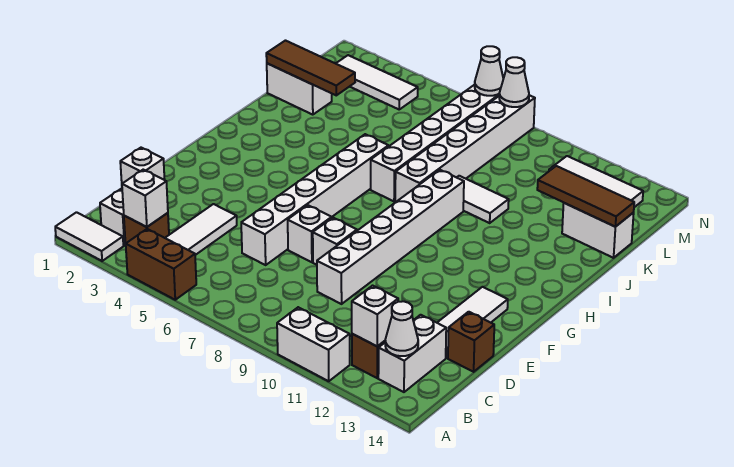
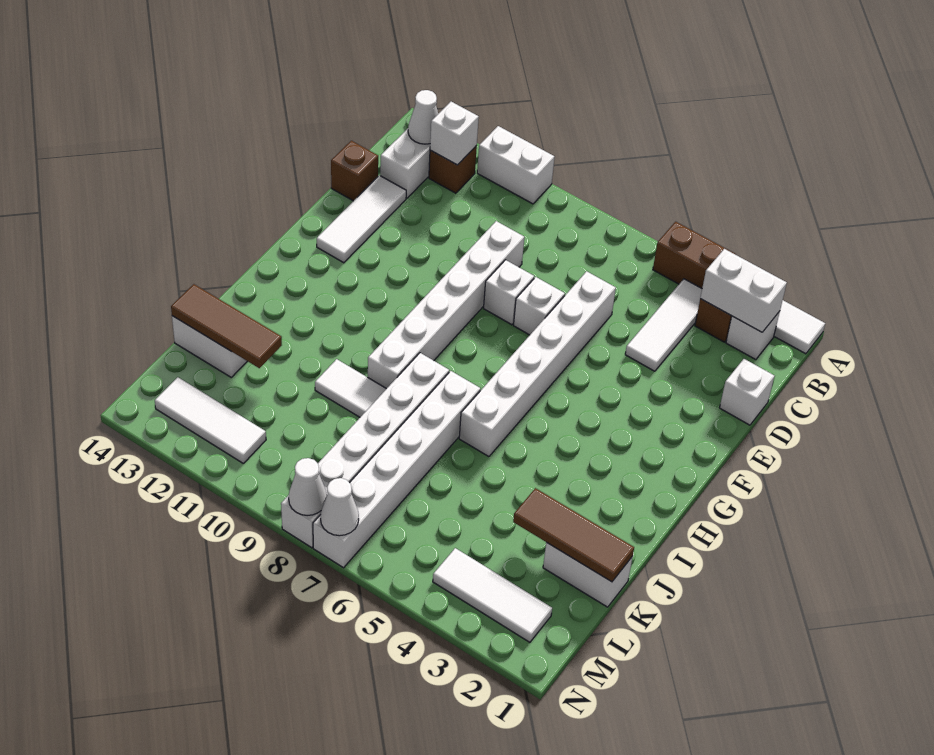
white 1x1 brick [122,170,168,227] -> white 1x2 brick [700,249,787,332]

